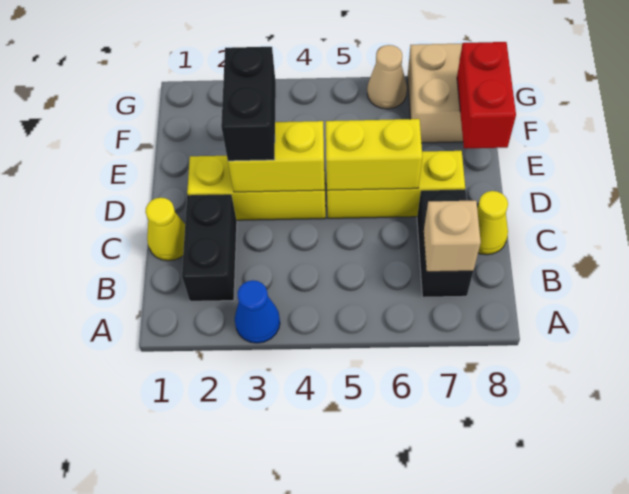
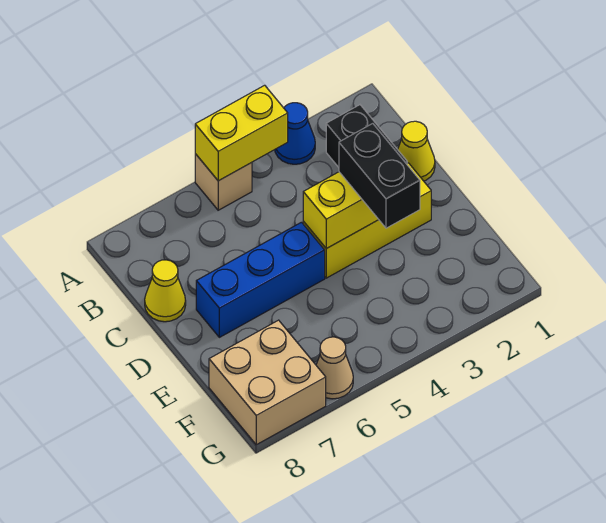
black 1x2 brick [417,190,473,297] -> none
tan 1x1 brick [424,201,481,272] -> tan 1x1 brick moved to [195,154,252,210]
yellow 1x3 brick [327,151,465,218] -> blue 1x3 brick [196,222,325,337]
yellow 1x2 brick [326,119,422,190] -> yellow 1x2 brick moved to [195,85,288,181]
red 1x2 brick [457,42,516,148] -> none

